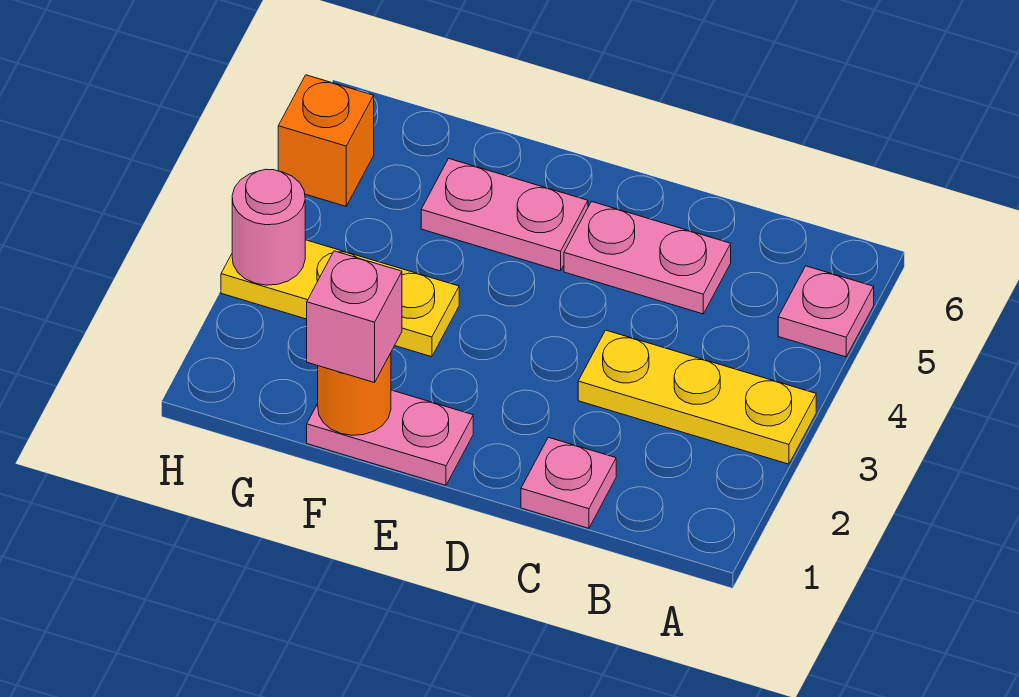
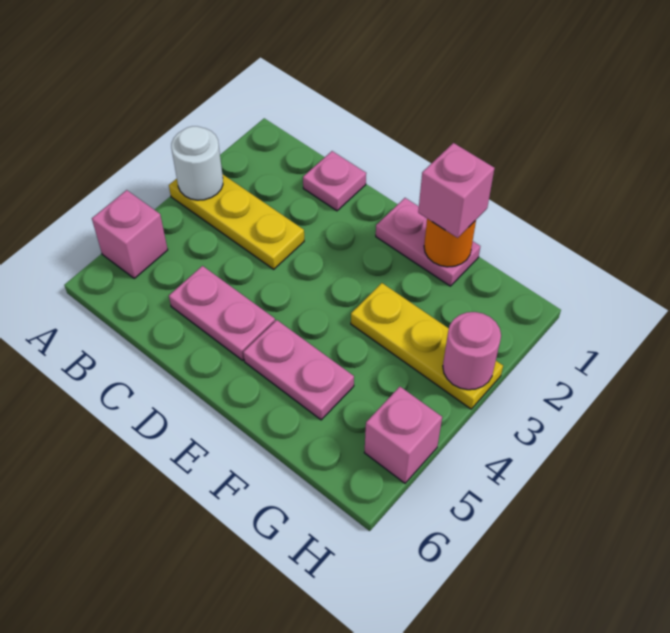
none -> white 1x1 round brick [171,126,223,200]
pink 1x1 plate [778,266,874,357] -> pink 1x1 brick [92,190,168,278]
orange 1x1 brick [278,75,374,206] -> pink 1x1 brick [364,387,442,483]

